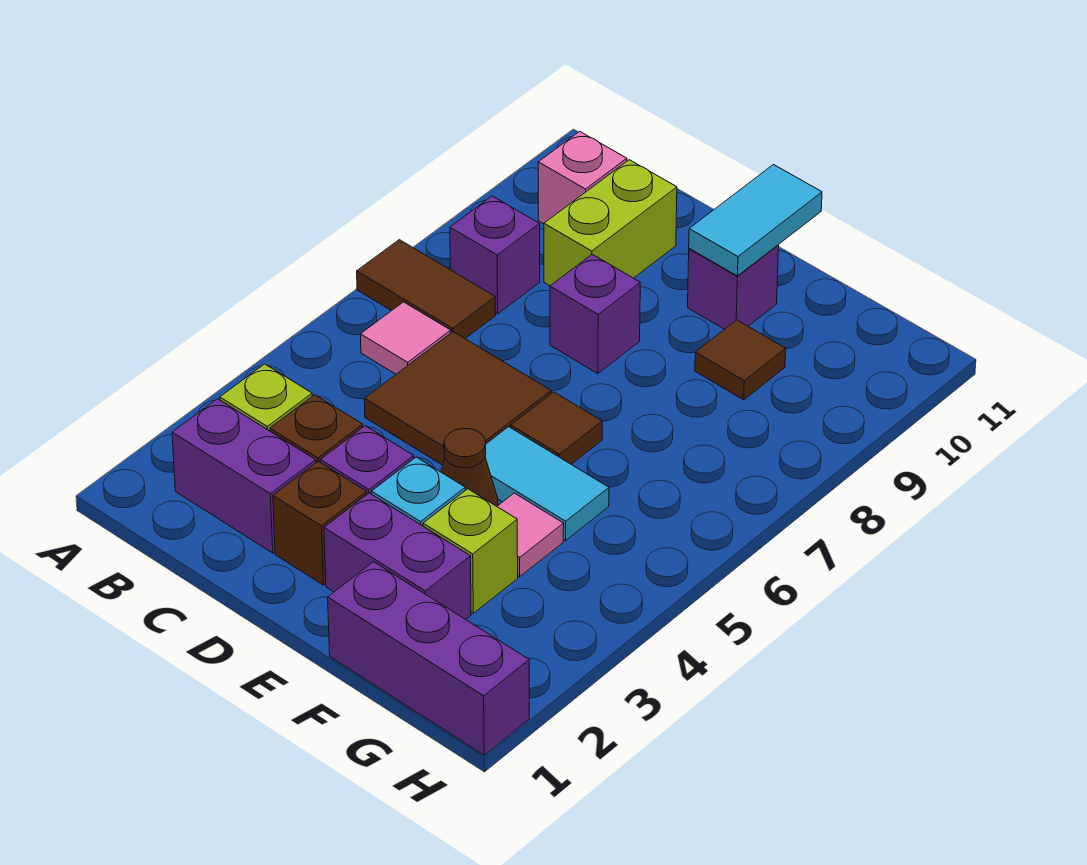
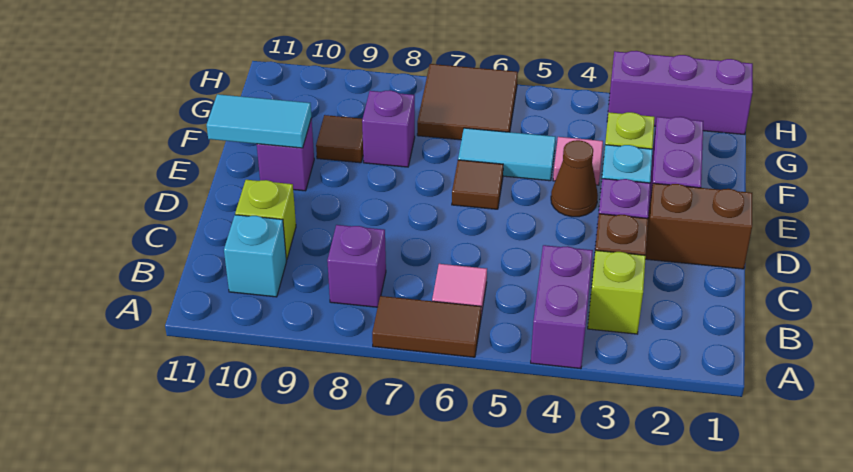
brown 1x2 tile [357,240,496,338] -> brown 1x2 tile turned to [372,296,481,357]
purple 1x2 brick [172,399,316,553] -> purple 1x2 brick moved to [531,245,593,369]
pink 1x1 brick [538,131,627,224] -> cyan 1x1 brick [224,215,286,297]
brown 2x2 tile [364,332,551,465] -> brown 2x2 tile moved to [417,64,518,140]
lime 1x2 brick [544,160,677,286] -> lime 1x1 brick [235,180,296,260]
brown 1x1 brick [273,461,367,585] -> brown 1x2 brick [645,183,752,269]
purple 1x1 brick [550,254,640,373] -> purple 1x1 brick moved to [362,90,415,167]
cyan 1x2 tile [485,427,609,540] -> cyan 1x2 tile turned to [458,128,556,181]
purple 1x3 brick [328,562,529,755] -> purple 1x3 brick turned to [607,51,753,135]

